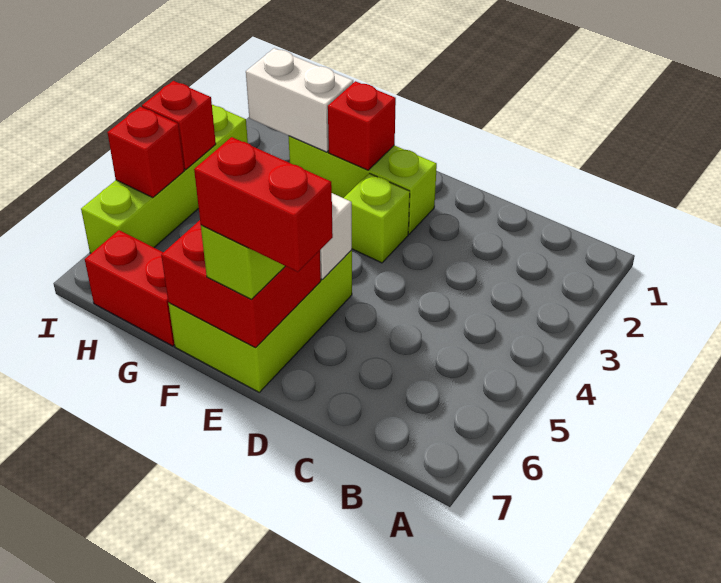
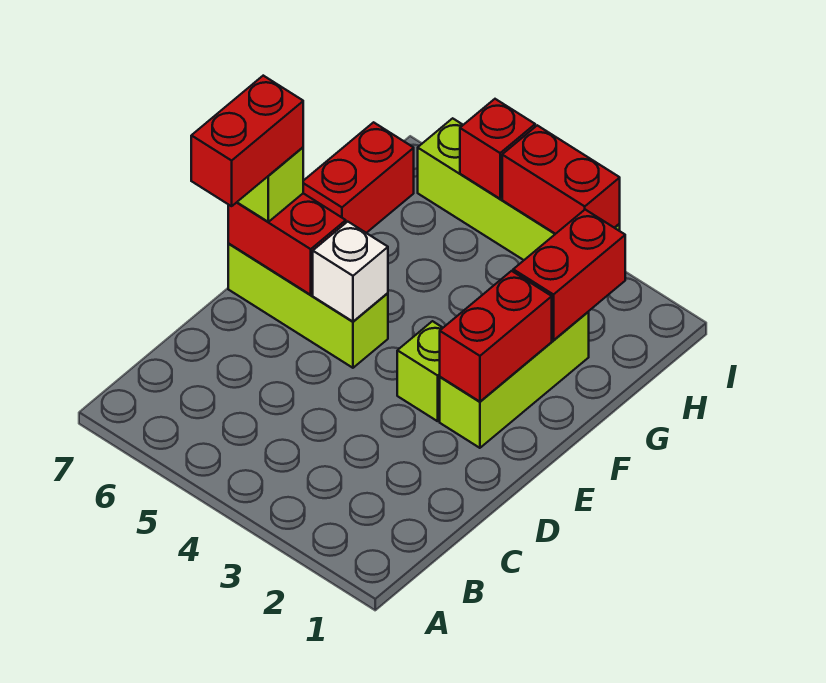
lime 2x3 brick [168,250,352,392] -> lime 1x3 brick [228,243,388,368]
red 2x2 brick [161,220,321,348] -> red 1x2 brick [228,193,346,295]
red 1x1 brick [328,81,396,170] -> red 1x2 brick [440,271,552,402]
white 1x2 brick [246,48,353,152] -> red 1x2 brick [513,210,625,340]
red 1x1 brick [142,81,216,170] -> red 1x2 brick [502,125,620,234]

